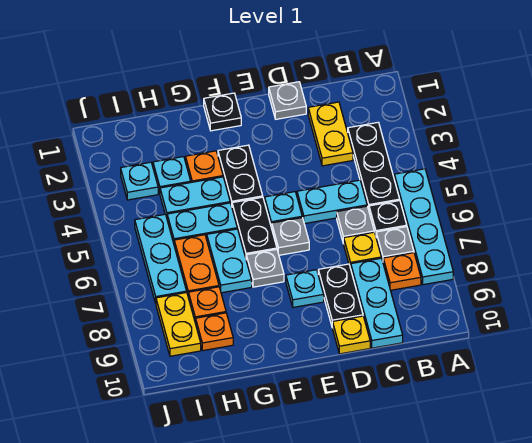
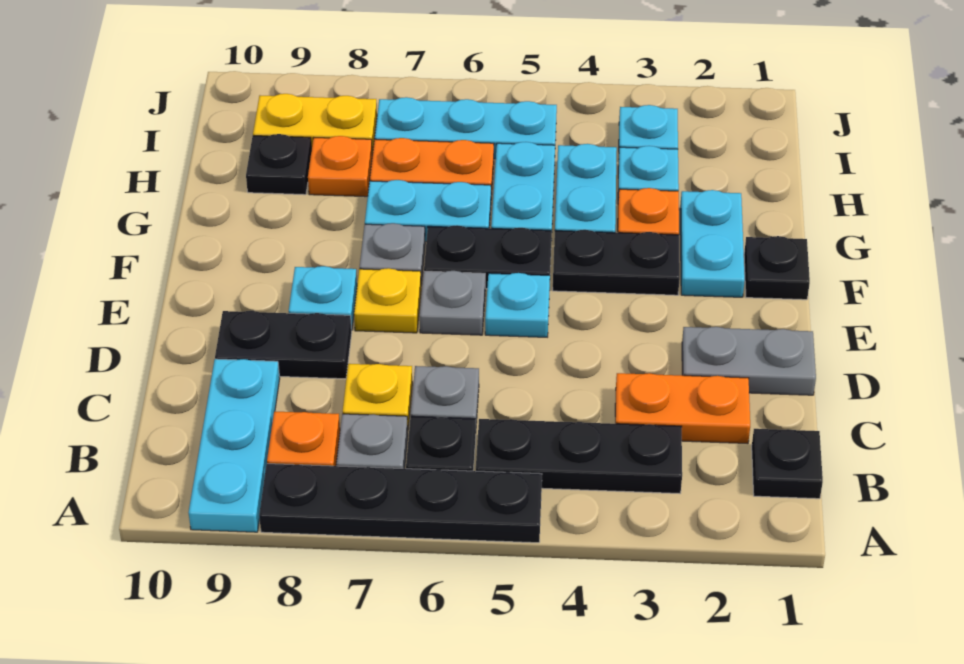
cyan 1x4 plate [394,169,453,285] -> black 1x4 plate [259,464,542,543]
none -> black 1x1 plate [752,429,823,499]
yellow 1x2 plate [308,102,353,166] -> orange 1x2 plate [615,373,750,444]
cyan 1x2 plate [297,180,367,224] -> cyan 1x2 plate moved to [680,190,745,297]
cyan 1x3 plate [351,258,403,348] -> cyan 1x3 plate turned to [188,359,280,532]
grey 1x1 plate [269,82,306,119] -> grey 1x2 plate [682,327,816,395]
yellow 1x1 plate [333,316,370,354] -> yellow 1x1 plate moved to [354,268,421,333]
orange 1x1 plate [196,313,233,351] -> black 1x1 plate [246,134,311,195]

